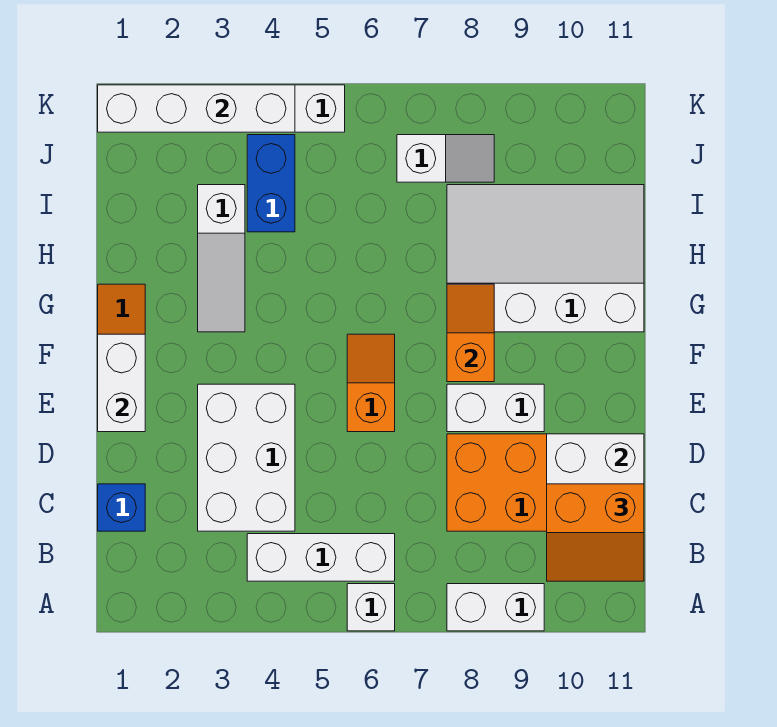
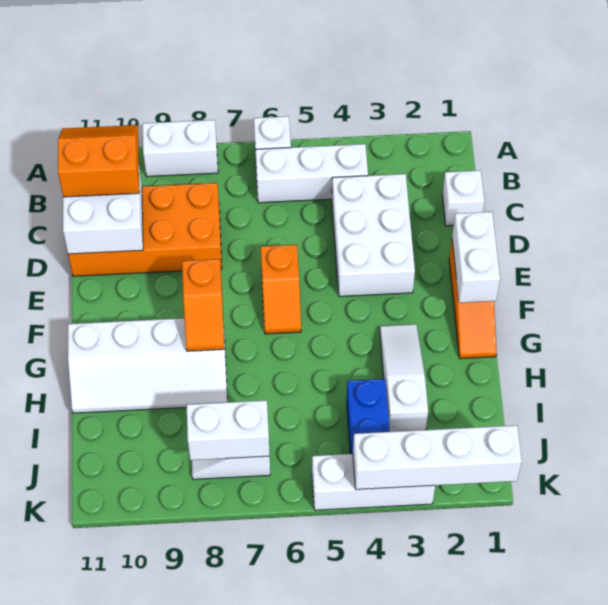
blue 1x1 brick [98,484,145,531] -> white 1x1 brick [442,170,484,226]
white 1x2 brick [447,384,544,432] -> white 1x2 brick moved to [187,400,270,460]
white 3x4 slope [447,185,644,332] -> white 2x4 slope [68,318,227,413]

